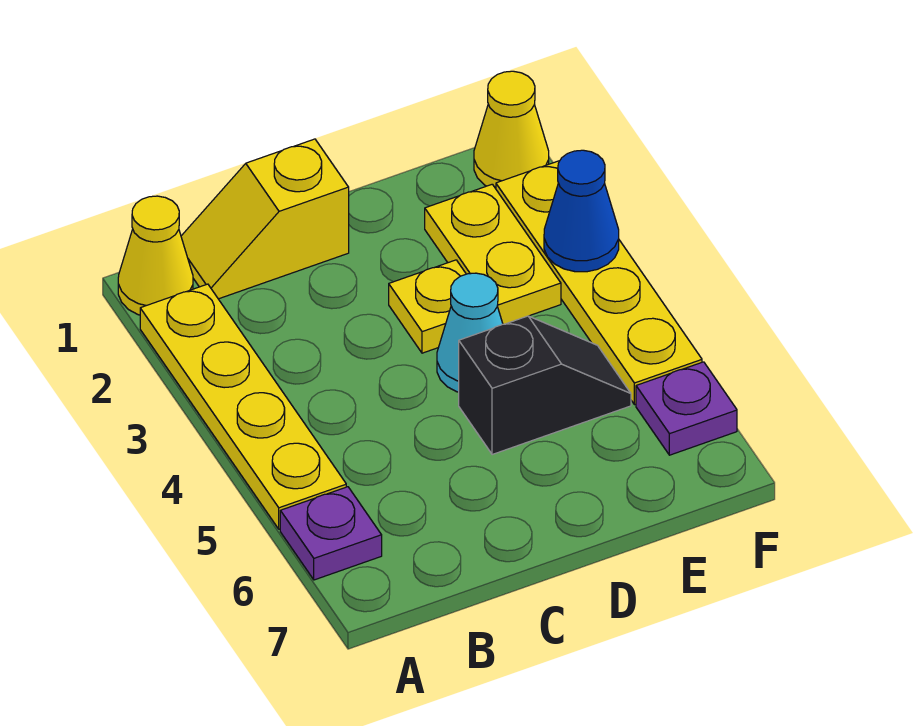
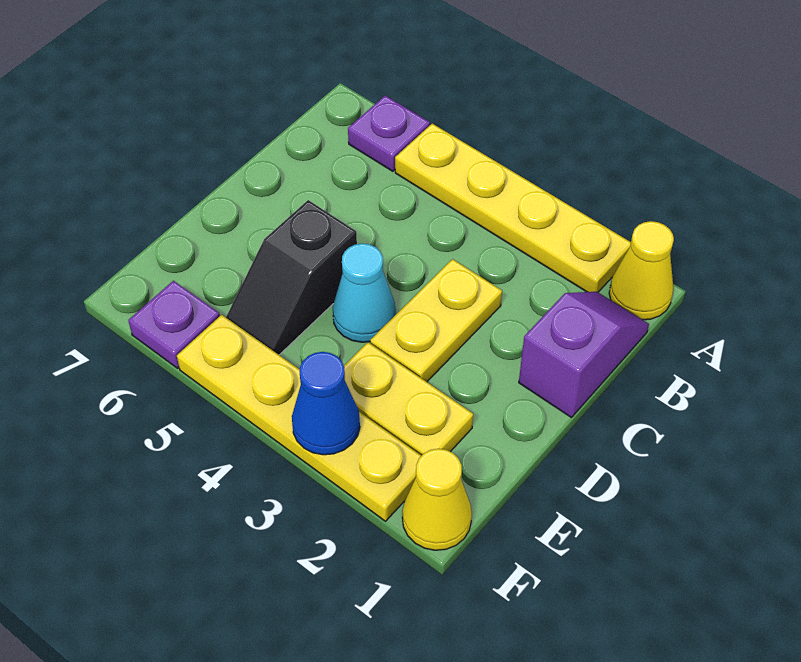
yellow 1x2 slope [181,139,349,299] -> purple 1x2 slope [519,292,649,418]
yellow 1x1 plate [389,260,466,353] -> yellow 1x2 plate [370,259,502,382]

